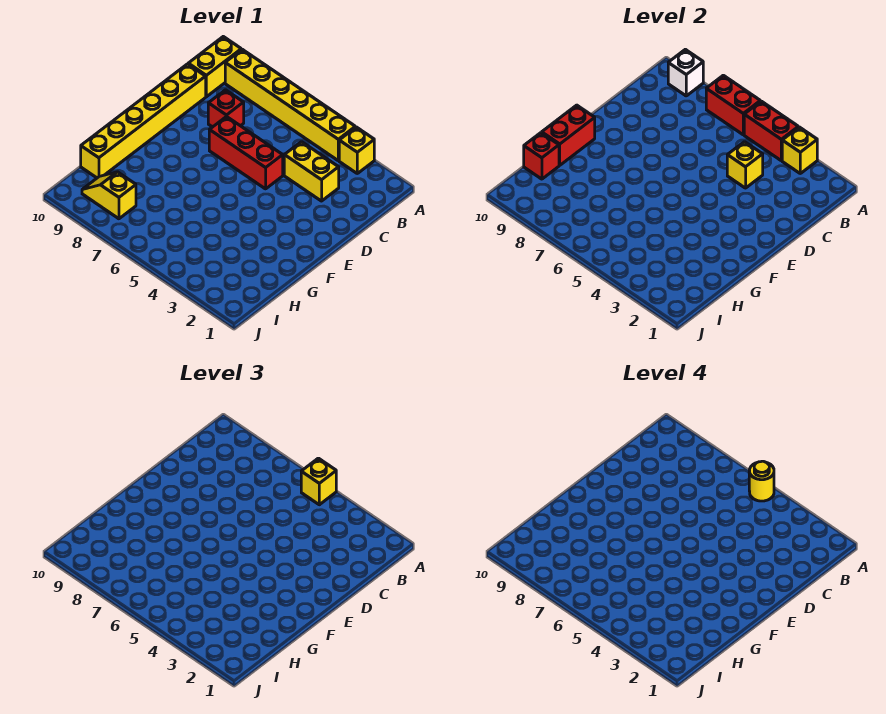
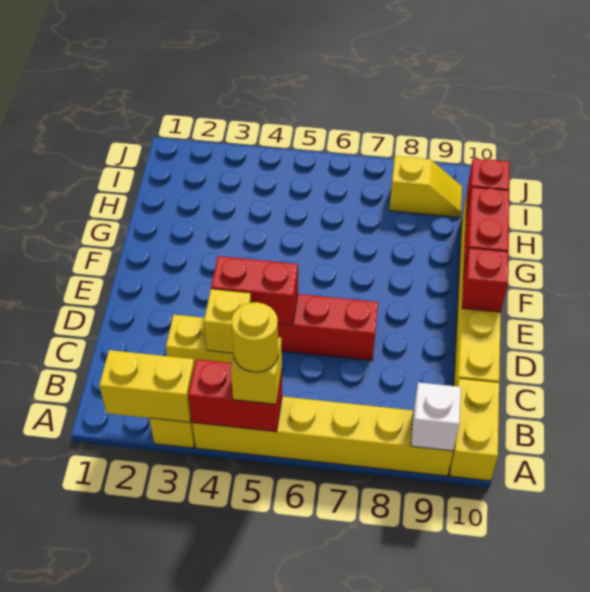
yellow 1x1 brick [782,127,817,173] -> yellow 1x2 brick [99,350,194,422]
red 1x2 brick [706,75,760,135] -> red 1x2 brick moved to [211,256,298,325]
red 1x1 brick [208,90,244,127] -> red 1x1 brick moved to [462,248,509,312]

